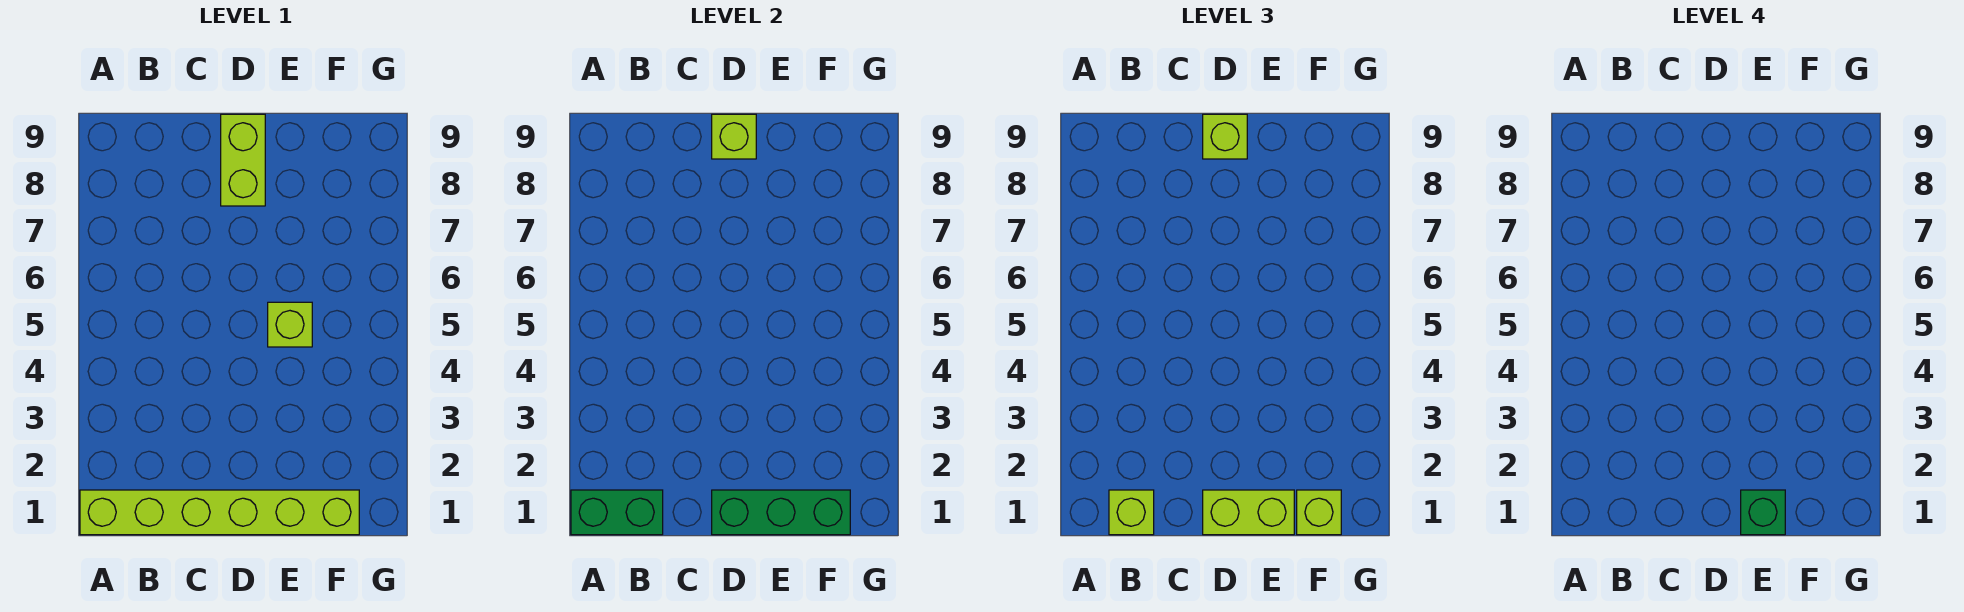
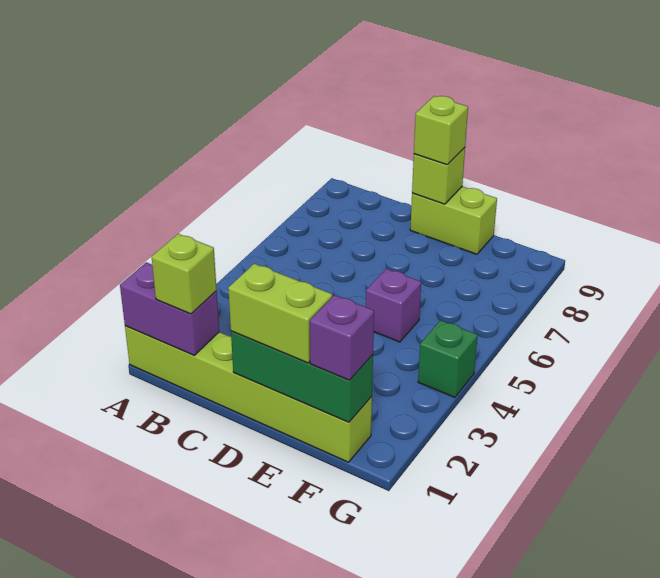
green 1x2 brick [571,490,663,535] -> purple 1x2 brick [120,262,219,355]
lime 1x2 brick [221,114,265,206] -> lime 1x2 brick turned to [410,187,497,254]
green 1x1 brick [1741,490,1785,535] -> green 1x1 brick moved to [418,320,478,397]
lime 1x1 brick [268,302,312,347] -> purple 1x1 brick [366,269,421,342]
lime 1x1 brick [1297,490,1341,535] -> purple 1x1 brick [310,295,374,380]

